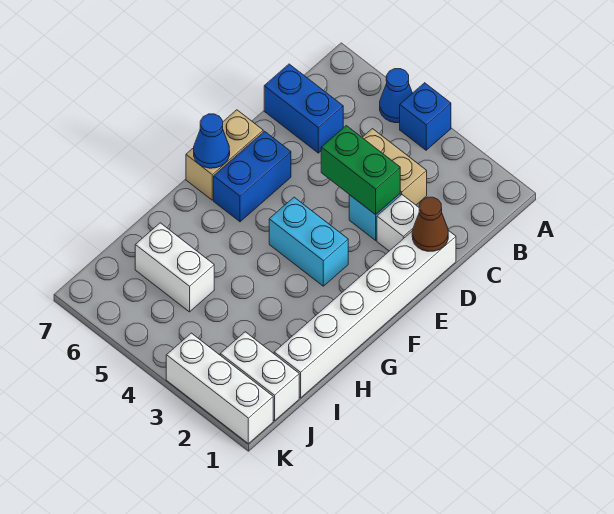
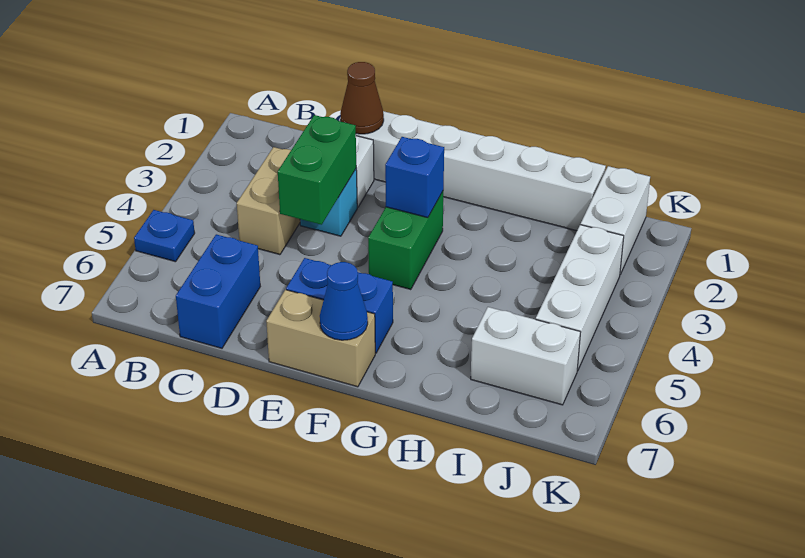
blue 1x1 brick [400,83,451,150] -> blue 1x1 brick moved to [385,137,444,218]
blue 1x1 cone [380,69,412,123] -> blue 1x1 plate [134,210,195,262]
cyan 1x2 brick [269,197,348,286] -> green 1x2 brick [368,192,443,290]
white 1x2 brick [135,223,214,312] -> white 1x2 brick turned to [471,307,581,405]
white 1x3 brick [166,333,273,444] -> white 1x3 brick moved to [536,225,624,371]

